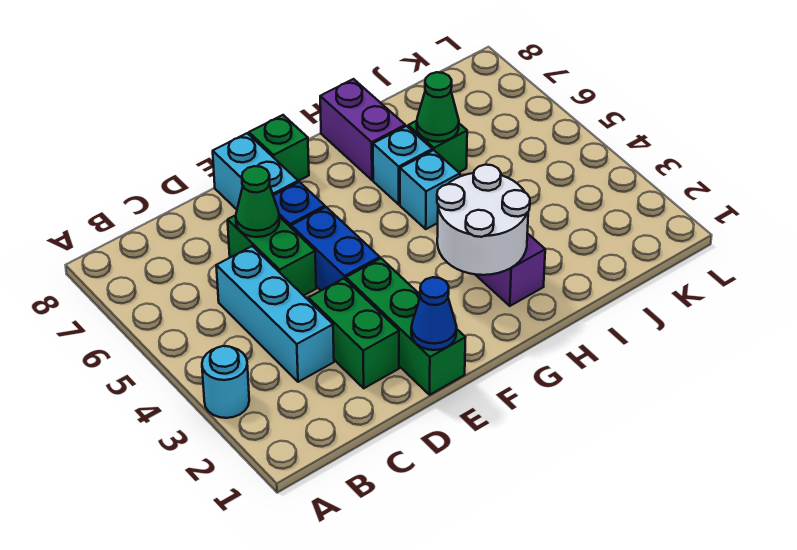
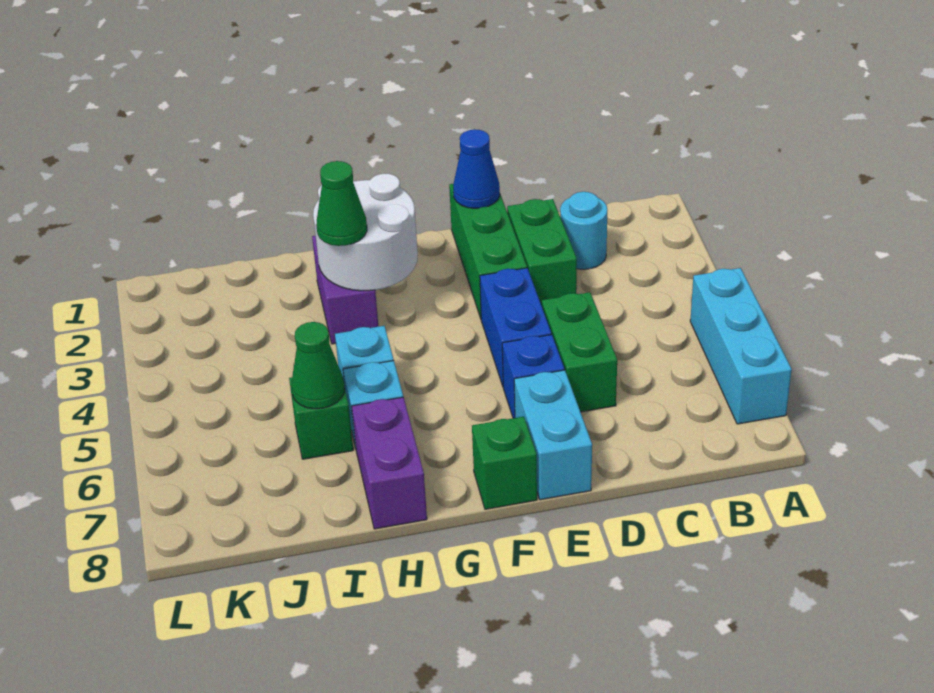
cyan 1x1 round brick [202,346,249,418] -> cyan 1x1 round brick moved to [560,192,607,269]
cyan 1x3 brick [216,246,334,382] -> cyan 1x3 brick moved to [690,268,792,424]
green 1x1 cone [236,166,279,237] -> green 1x1 cone moved to [316,161,367,246]

